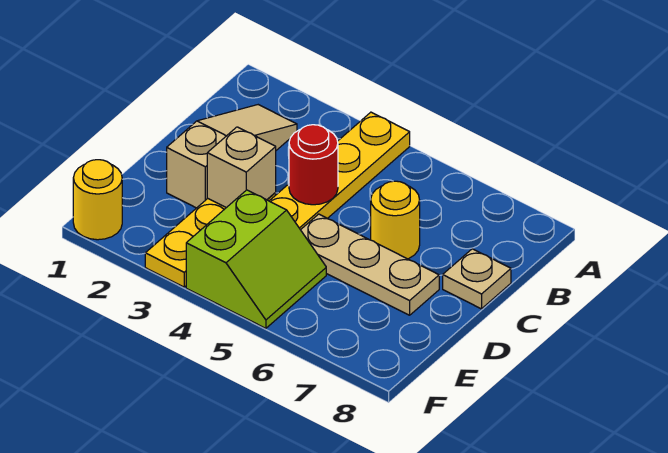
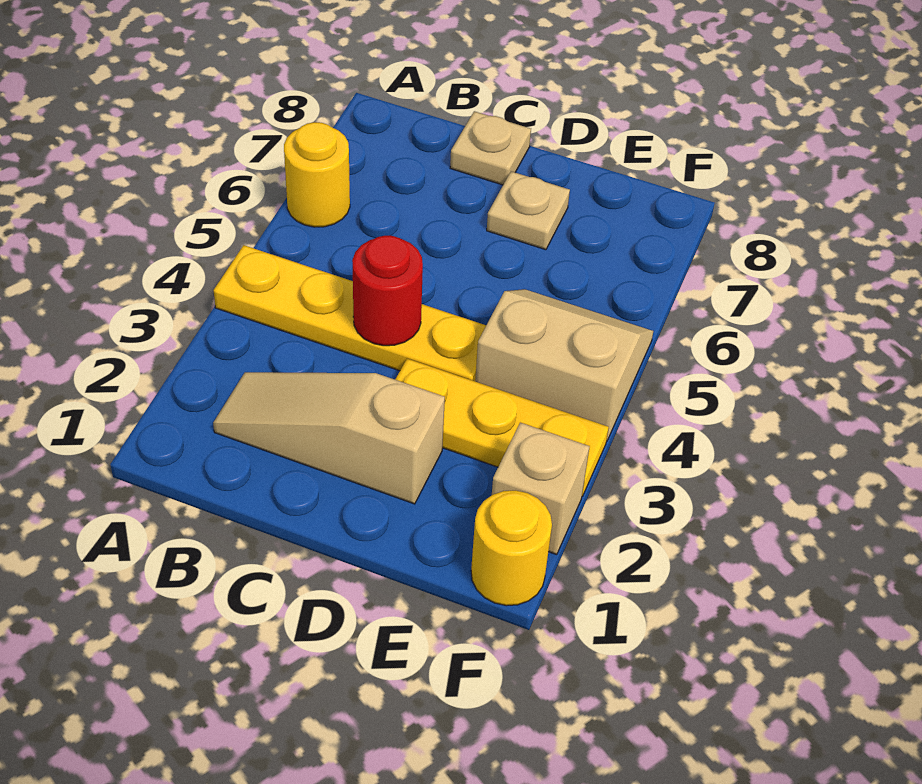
yellow 1x1 round brick [371,181,420,259] -> yellow 1x1 round brick moved to [284,122,350,227]
tan 1x1 brick [207,127,276,208] -> tan 1x1 brick moved to [492,423,590,555]
tan 1x3 plate [301,214,439,315] -> tan 1x1 plate [487,171,570,250]
lime 2x2 slope [186,190,326,328] -> tan 2x2 slope [475,289,653,440]

